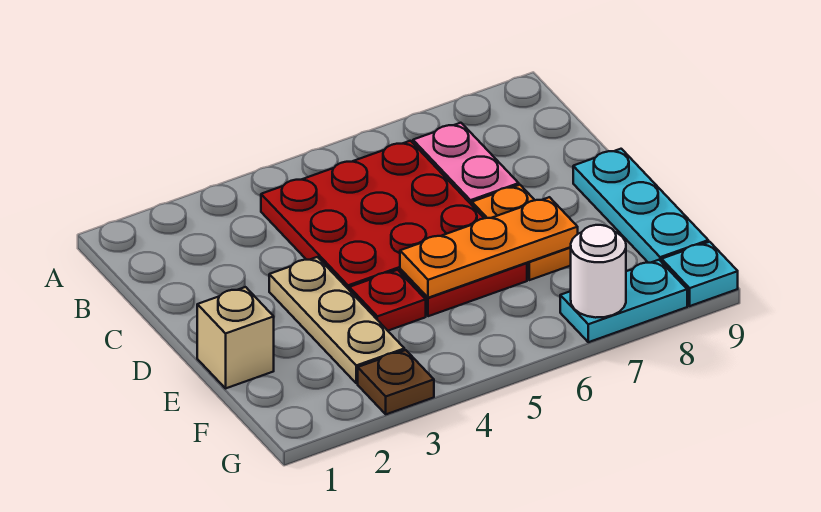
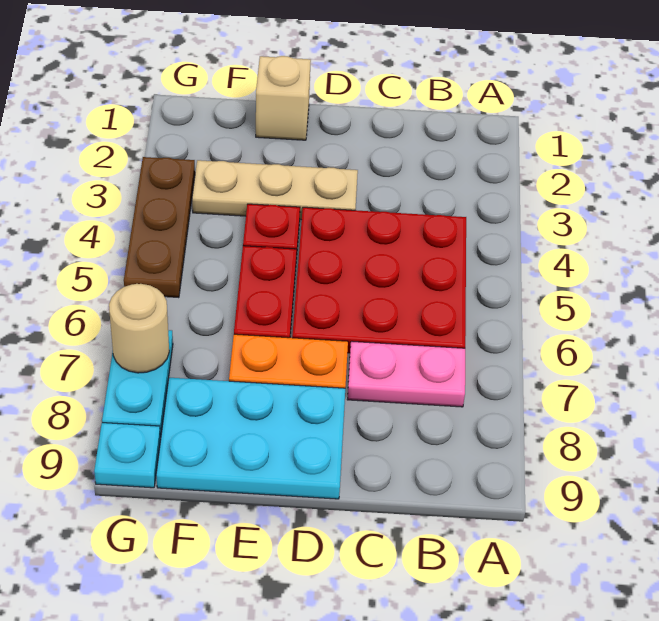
cyan 1x3 plate [573,149,708,263] -> cyan 2x3 plate [156,378,345,499]
orange 1x3 plate [400,197,578,298] -> none
brown 1x1 plate [358,350,434,414] -> brown 1x3 plate [124,157,195,298]
white 1x1 round brick [571,225,626,318] -> tan 1x1 round brick [109,284,169,373]

